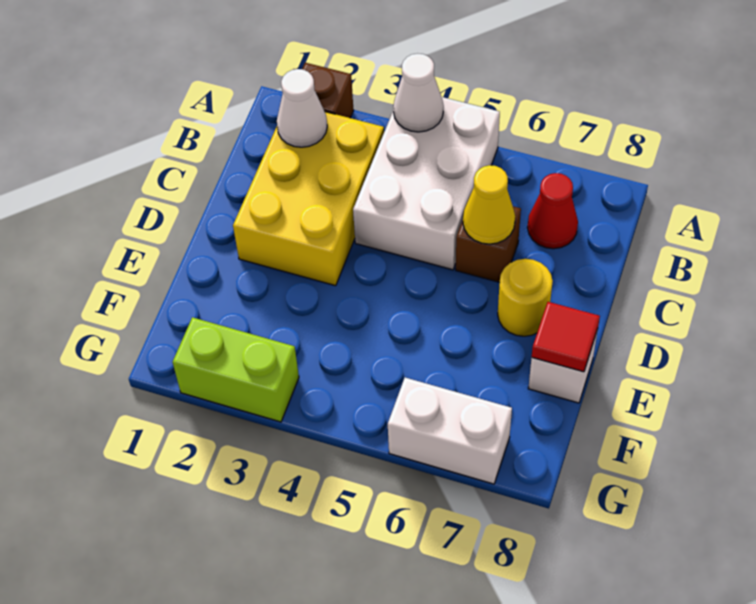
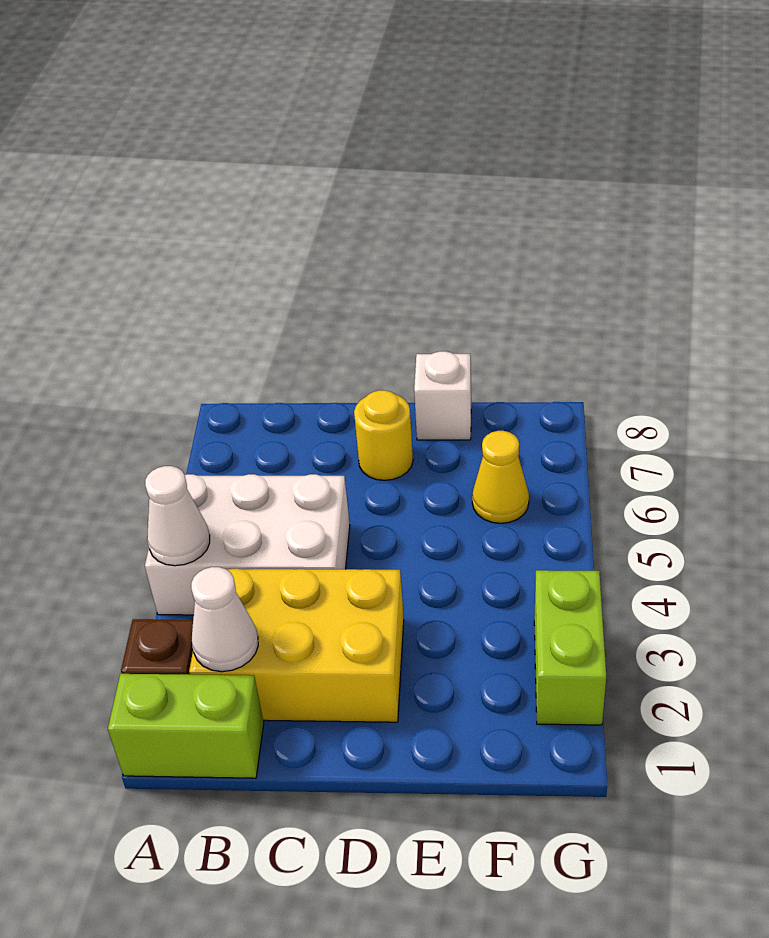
none -> lime 1x2 brick [108,674,264,778]
red 1x1 cone [527,173,578,249] -> none
brown 1x1 brick [456,206,521,282] -> none
yellow 1x1 cone [463,165,515,244] -> yellow 1x1 cone moved to [472,431,529,523]
red 1x1 tile [532,302,600,372] -> none
white 1x2 brick [388,378,512,484] -> none

